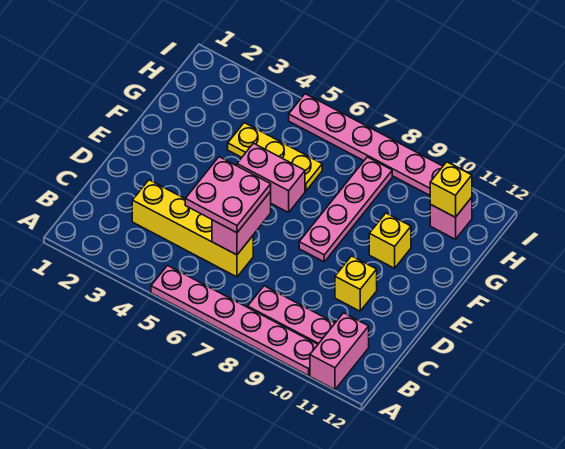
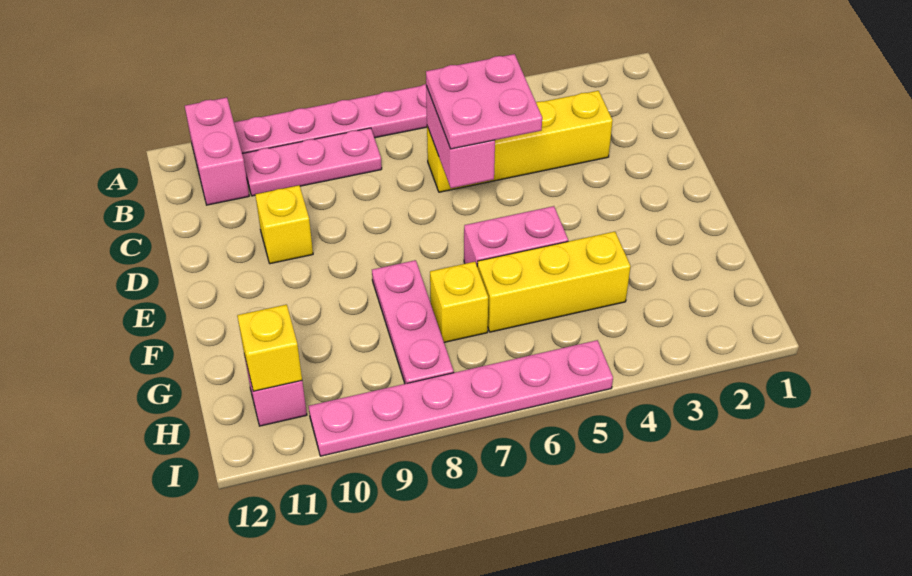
pink 1x4 plate [299,157,392,262] -> pink 1x3 plate [372,260,454,384]
yellow 1x1 brick [369,213,411,268] -> yellow 1x1 brick moved to [430,262,488,342]
yellow 1x3 plate [228,123,322,191] -> yellow 1x3 brick [477,232,631,332]

